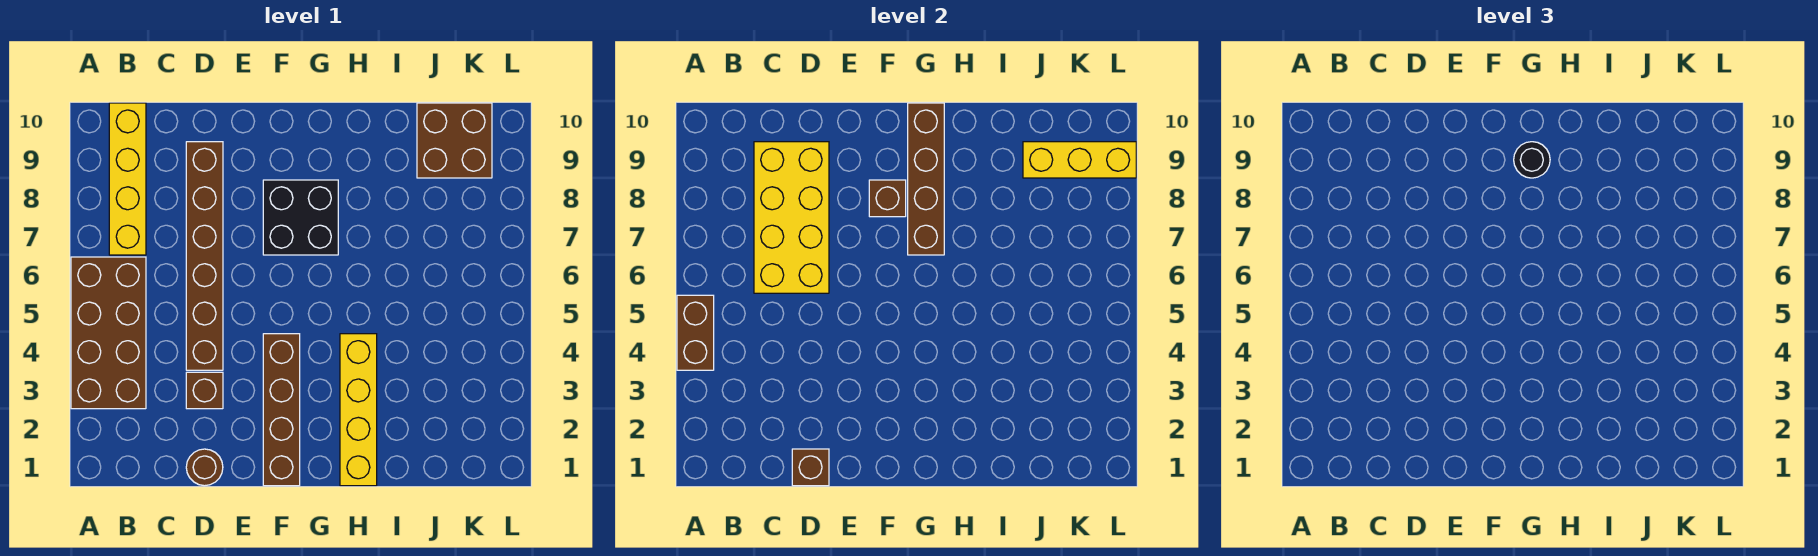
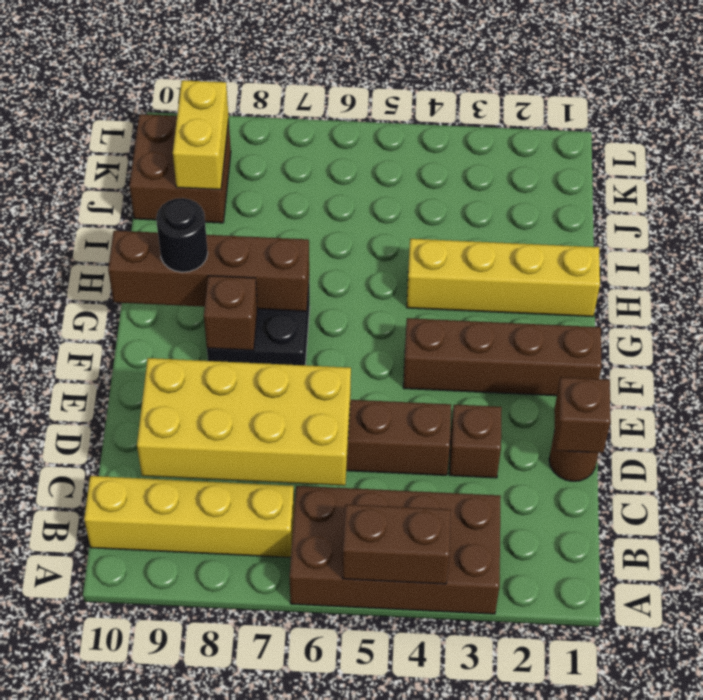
yellow 1x3 brick [1023,142,1136,178] -> yellow 1x2 brick [173,80,229,190]

